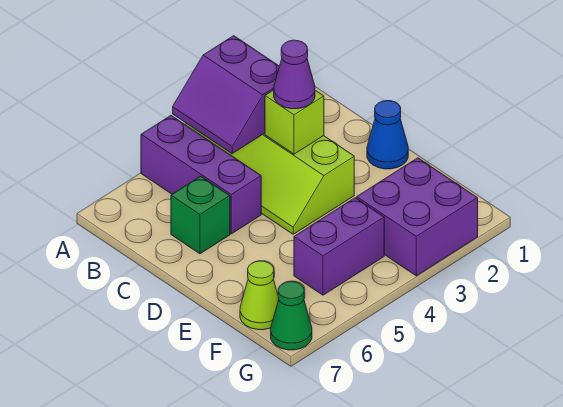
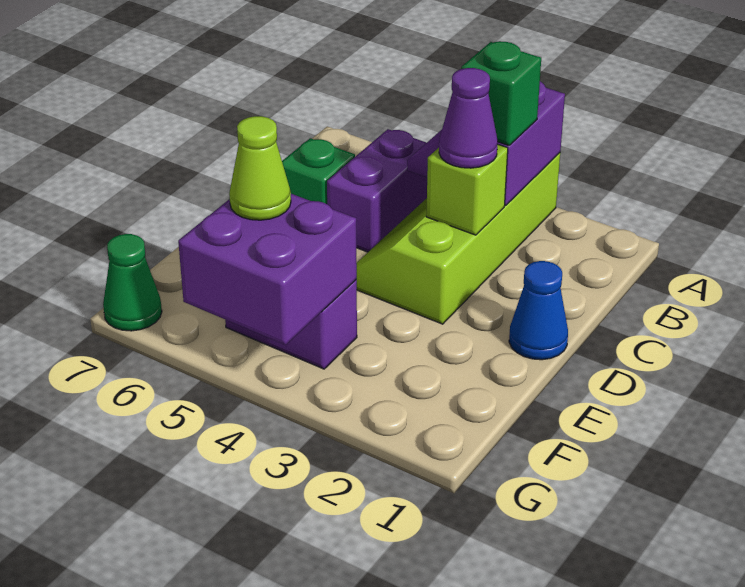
purple 1x3 brick [141,116,261,234] -> purple 1x2 brick [327,129,427,252]
none -> green 1x1 brick [461,41,541,145]
purple 2x2 brick [357,158,478,276] -> purple 2x2 brick moved to [178,194,357,345]
lime 1x1 cone [240,261,279,330] -> lime 1x1 cone moved to [229,116,291,220]

